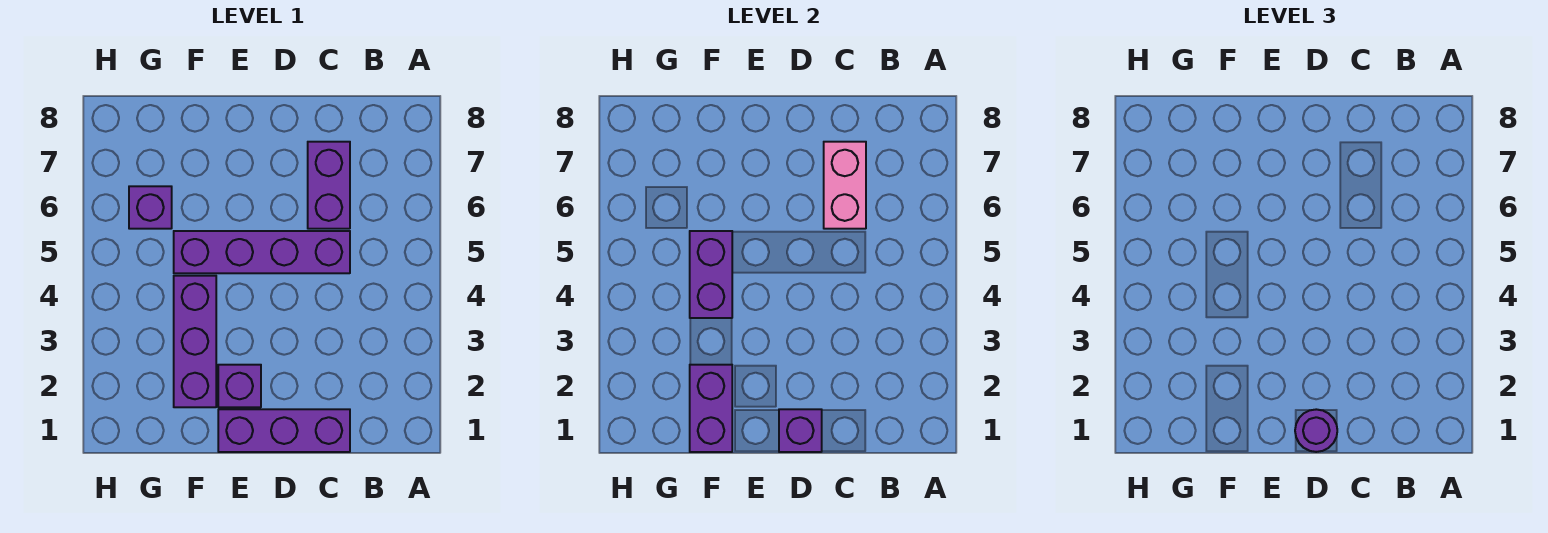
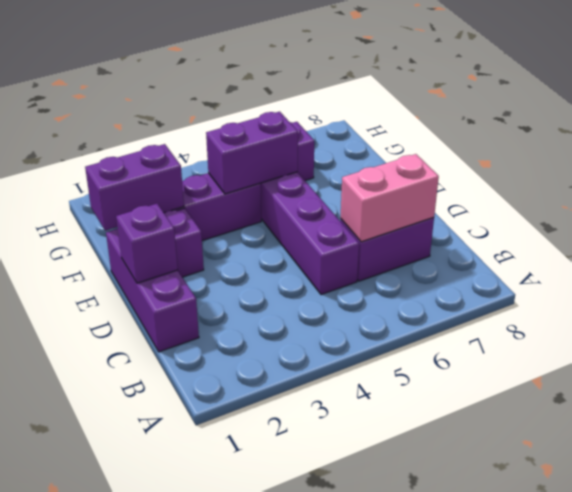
purple 1x1 round brick [1295,409,1337,452] -> none

